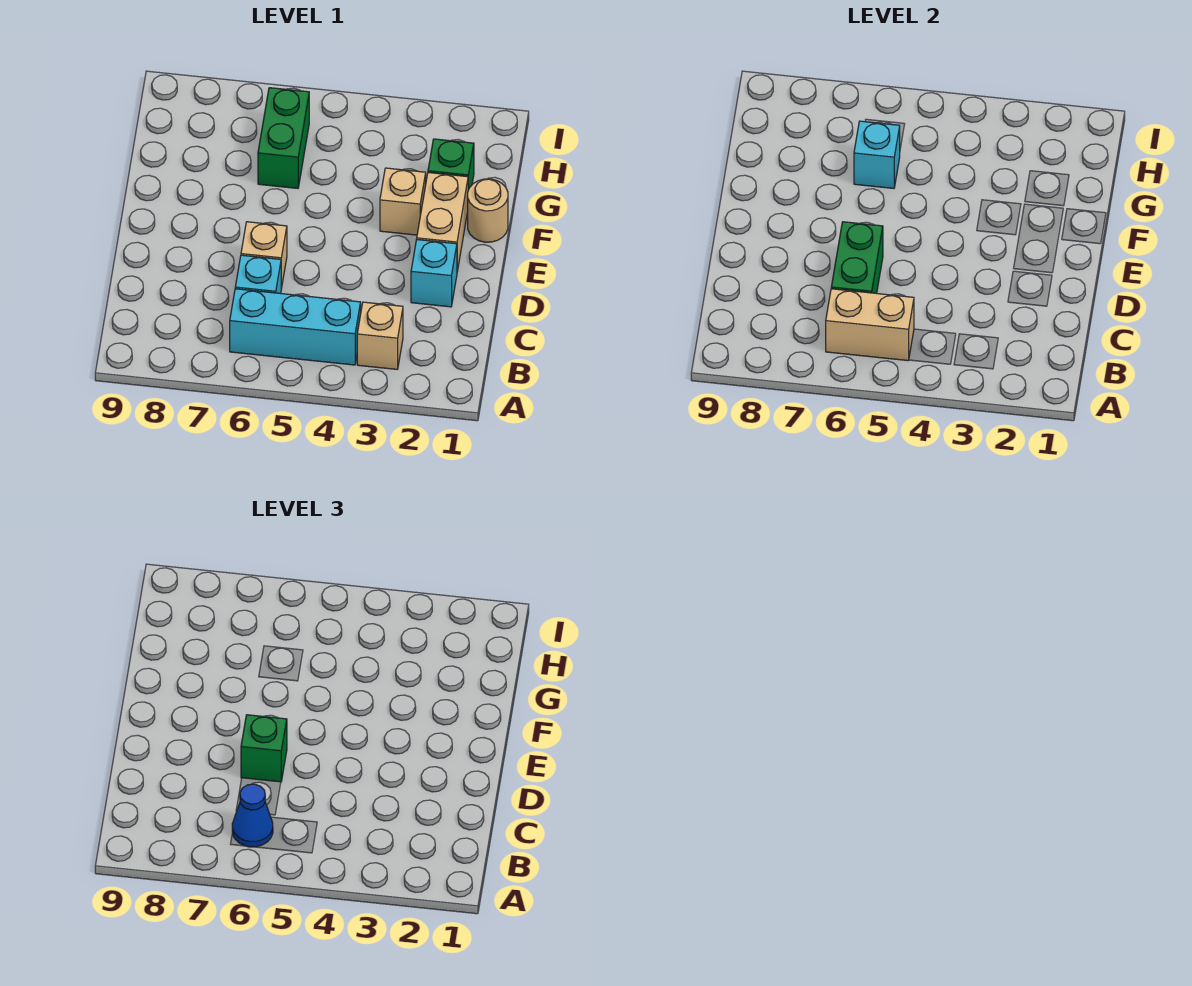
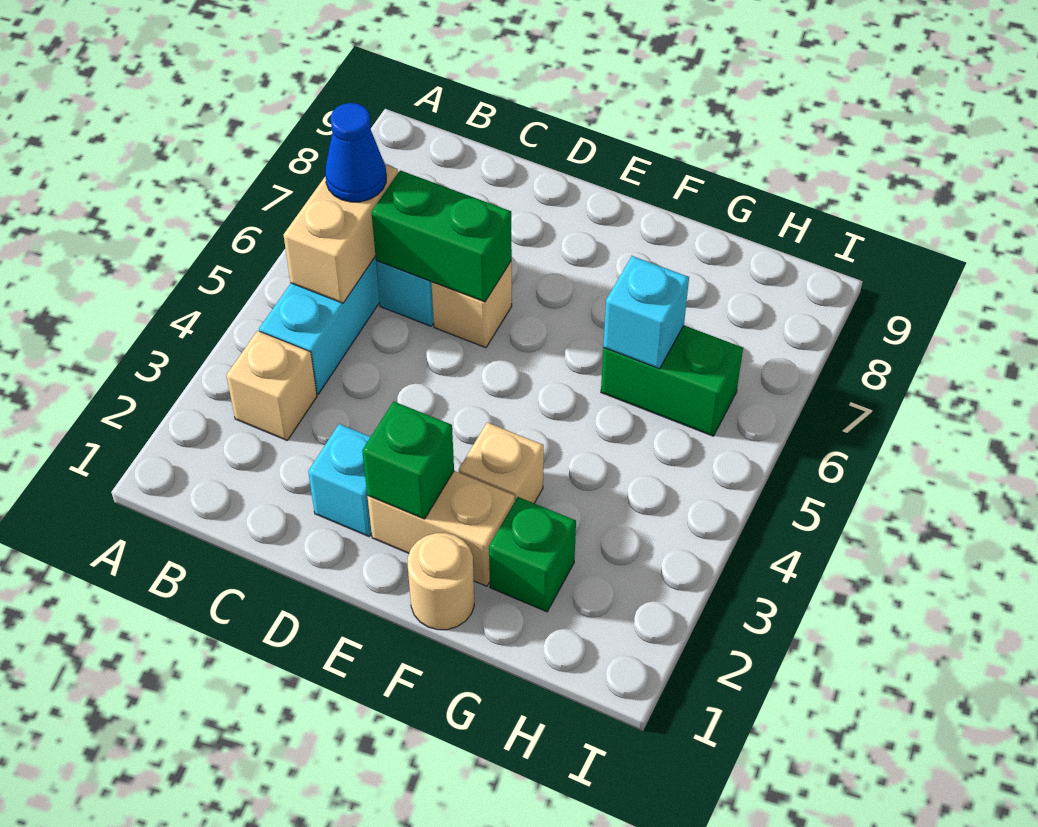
green 1x1 brick [241,715,287,782] -> green 1x1 brick moved to [362,401,454,519]

